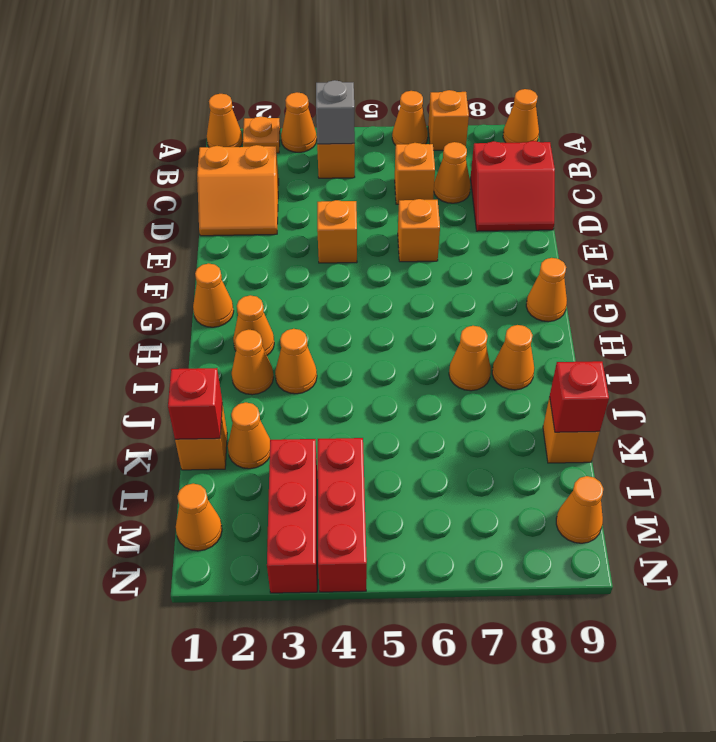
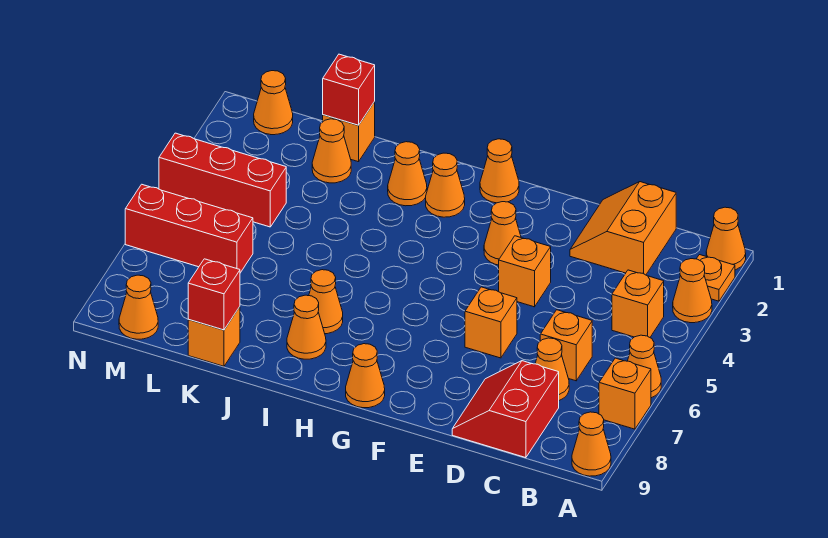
grey 1x1 brick [316,80,355,144] -> none
orange 1x1 cone [275,329,317,394] -> orange 1x1 cone moved to [484,202,521,265]
red 1x3 brick [267,439,317,593] -> red 1x3 brick moved to [125,184,253,273]

